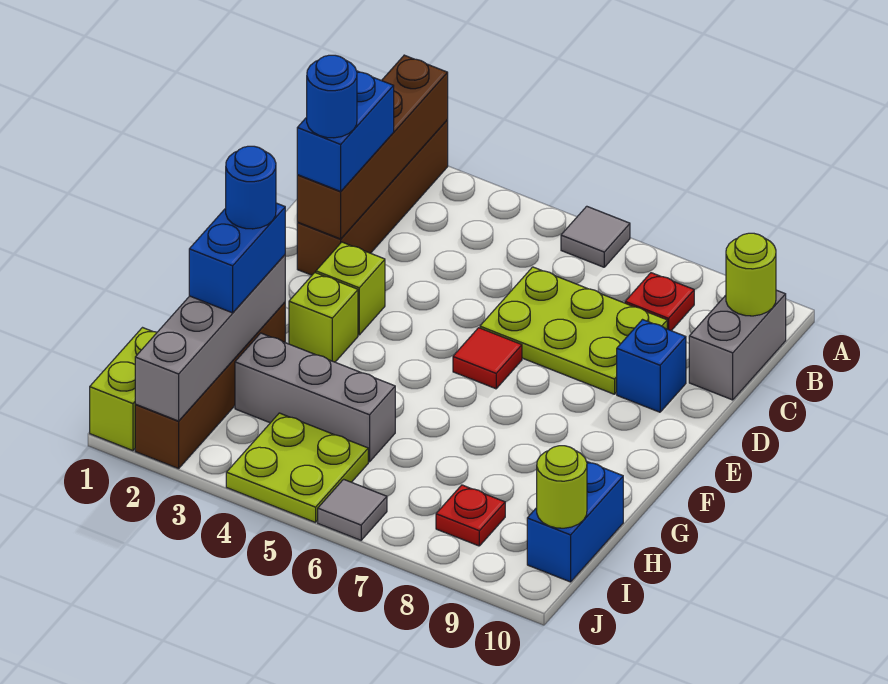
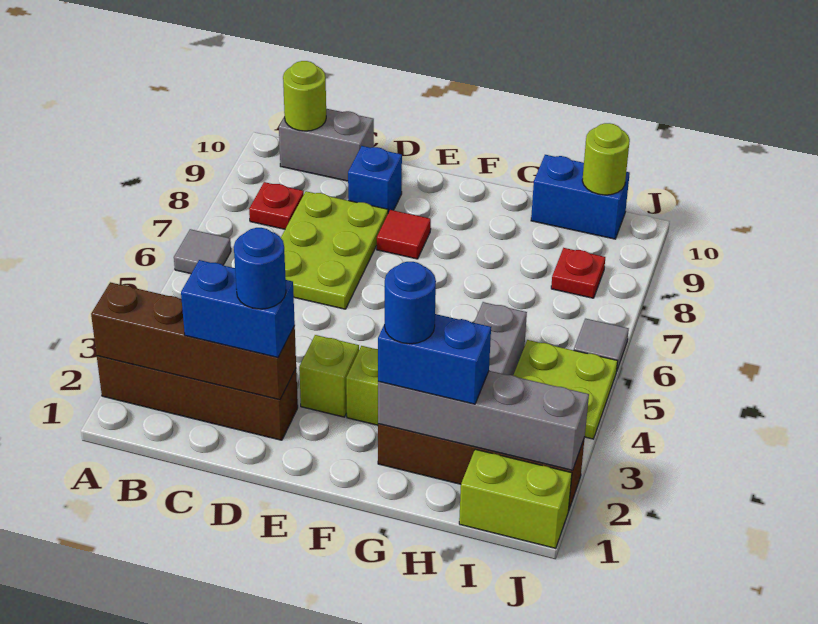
red 1x1 tile [453,328,522,389] -> red 1x1 tile moved to [377,210,431,259]

